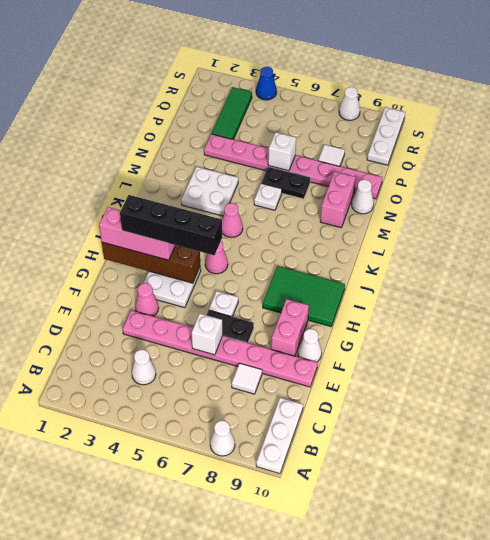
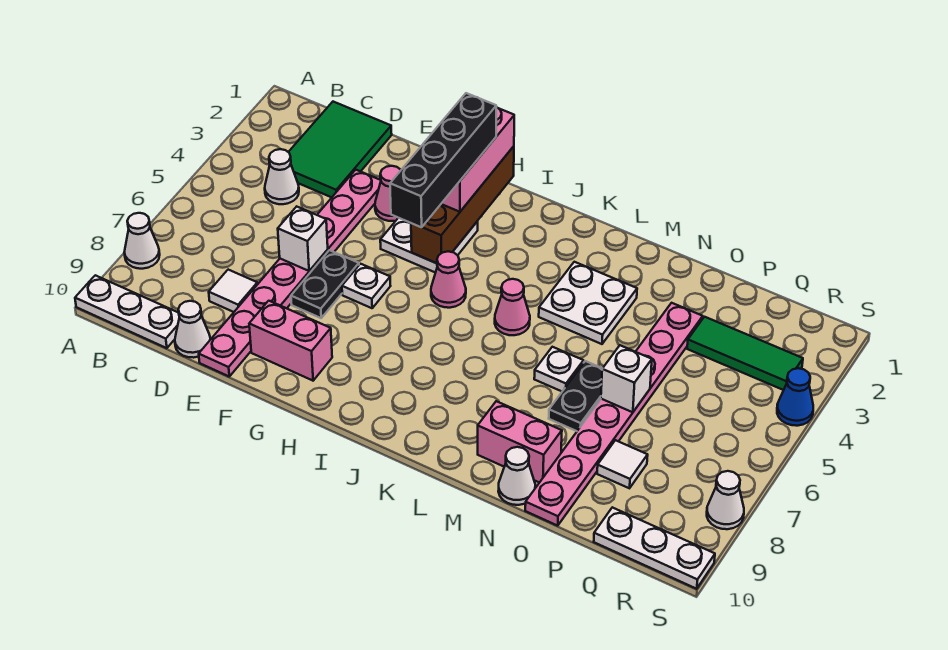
white 1x1 cone [298,329,322,362] -> white 1x1 cone moved to [175,301,211,358]
green 2x3 tile [263,266,345,327] -> green 2x3 tile moved to [289,102,392,197]

